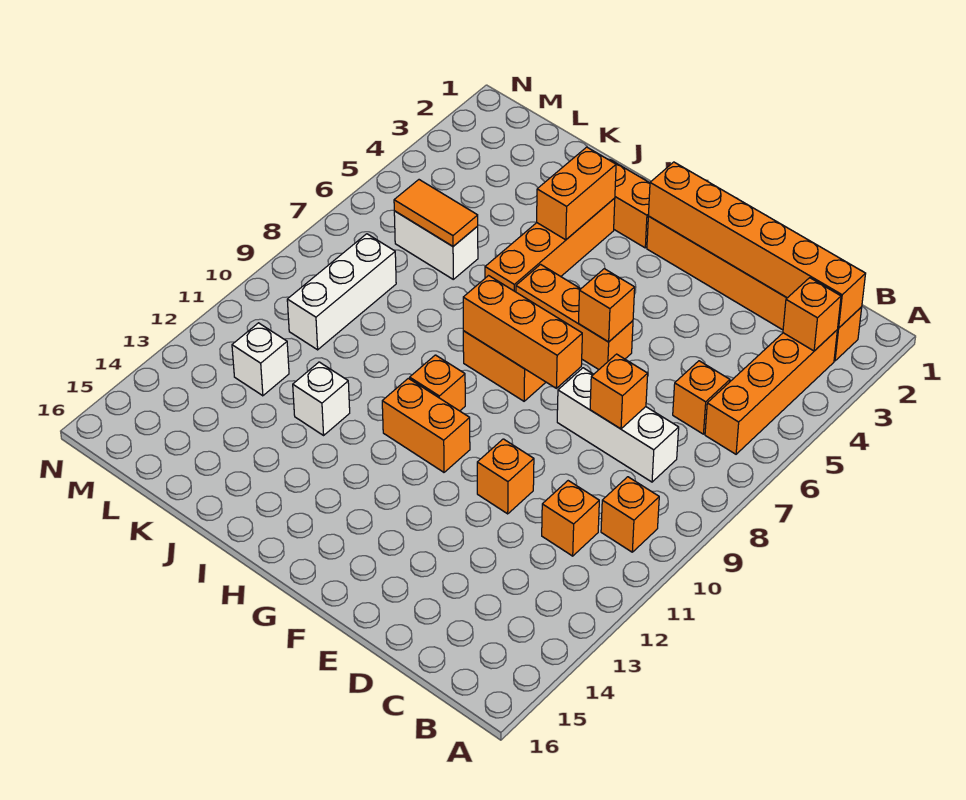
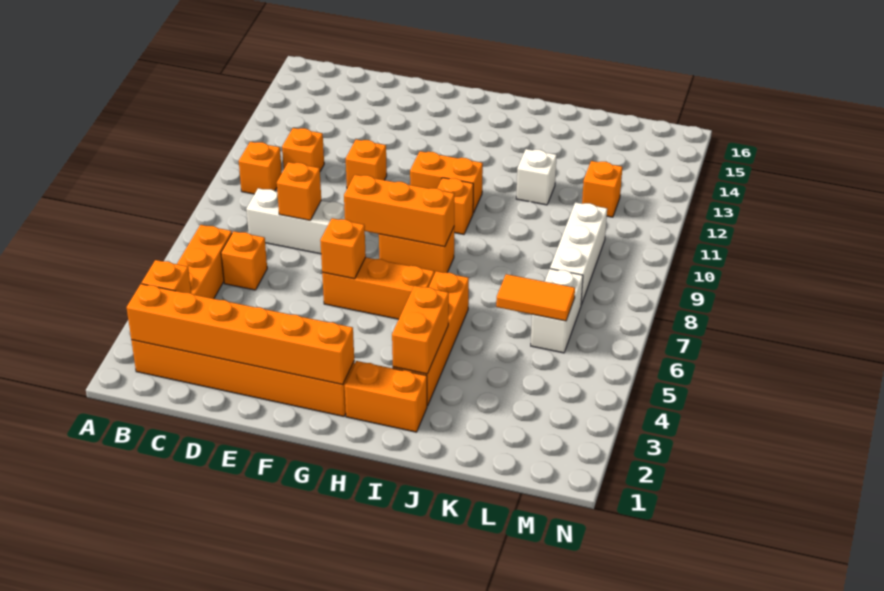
white 1x2 brick [394,211,478,279] -> white 1x2 brick turned to [531,269,583,353]
white 1x1 brick [232,323,289,396] -> orange 1x1 brick [582,161,622,217]

